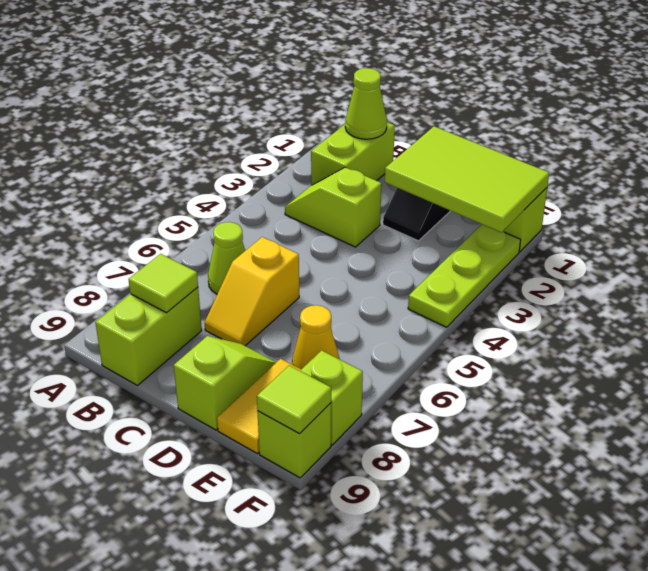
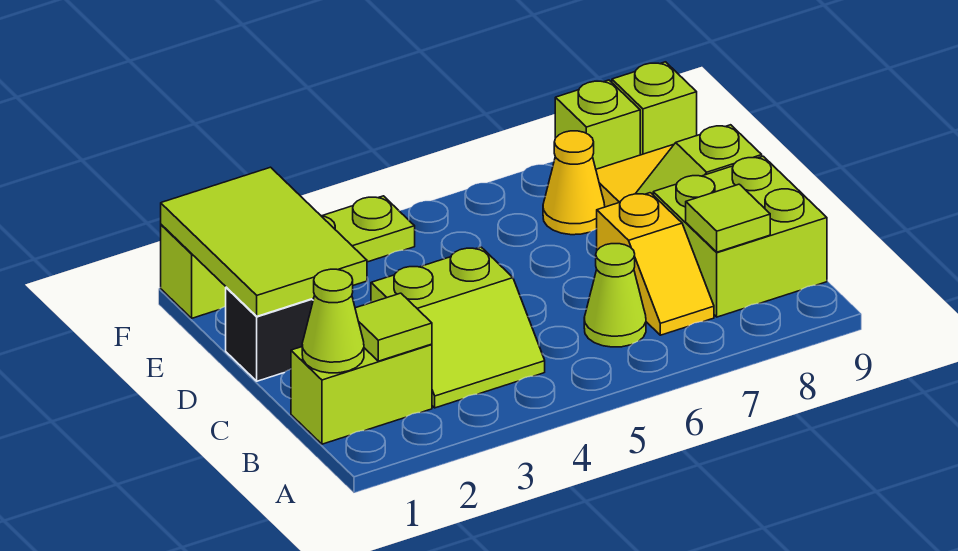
lime 1x2 slope [285,167,381,247] -> lime 2x2 slope [371,247,545,408]
lime 1x2 brick [95,287,202,385] -> lime 2x2 brick [653,156,827,317]
yellow 1x2 slope [205,237,299,346] -> yellow 1x2 slope turned to [597,193,714,335]
lime 1x1 tile [257,365,331,434] -> lime 1x1 tile moved to [355,293,432,361]

